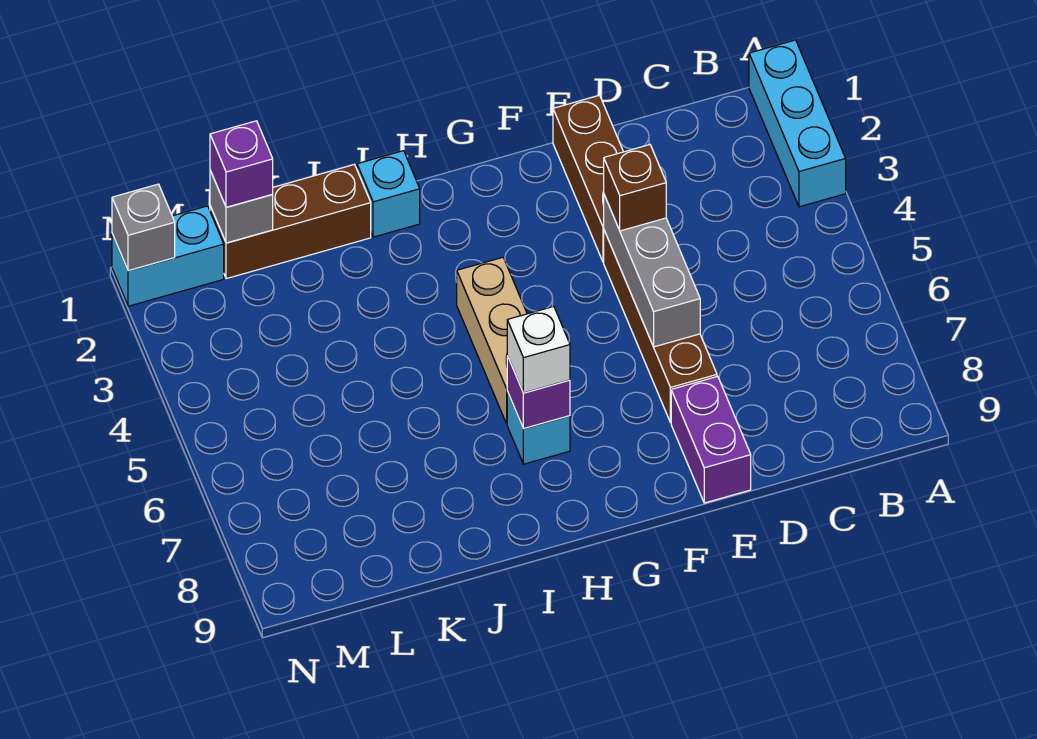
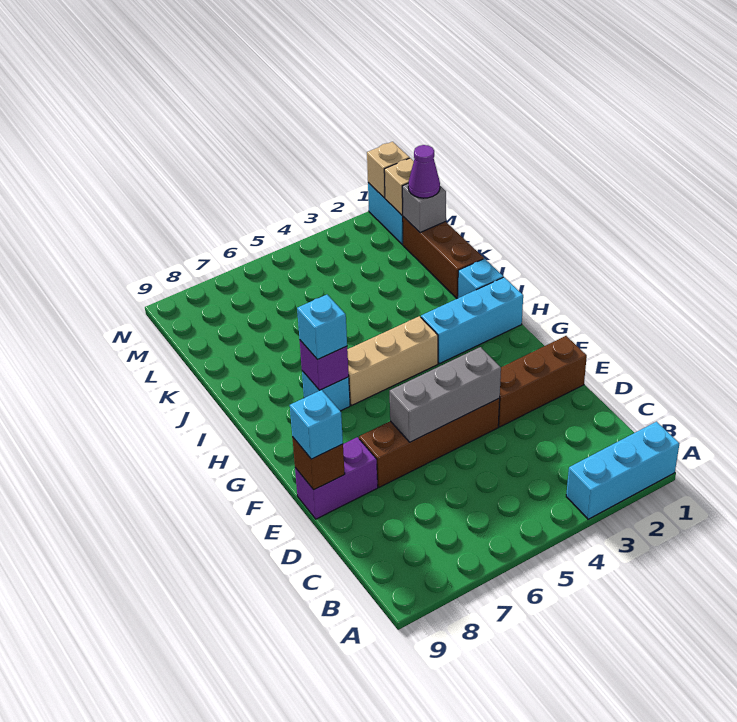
brown 1x1 brick [604,145,666,231] -> brown 1x1 brick moved to [292,437,345,490]
none -> cyan 1x1 brick [290,390,343,459]
none -> cyan 1x3 brick [421,277,523,364]
white 1x1 brick [507,306,570,393] -> cyan 1x1 brick [297,295,347,360]
purple 1x1 brick [210,121,273,207] -> purple 1x1 cone [408,145,440,198]
none -> tan 1x1 brick [384,158,414,215]
grey 1x1 brick [112,184,175,271] -> tan 1x1 brick [367,142,409,198]

